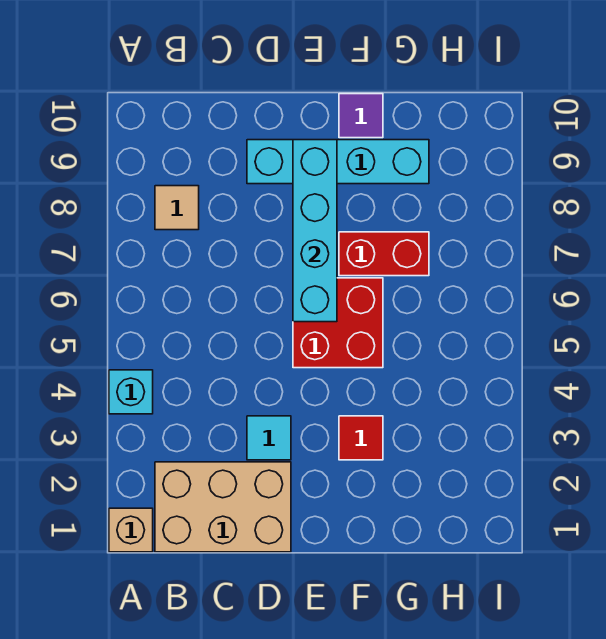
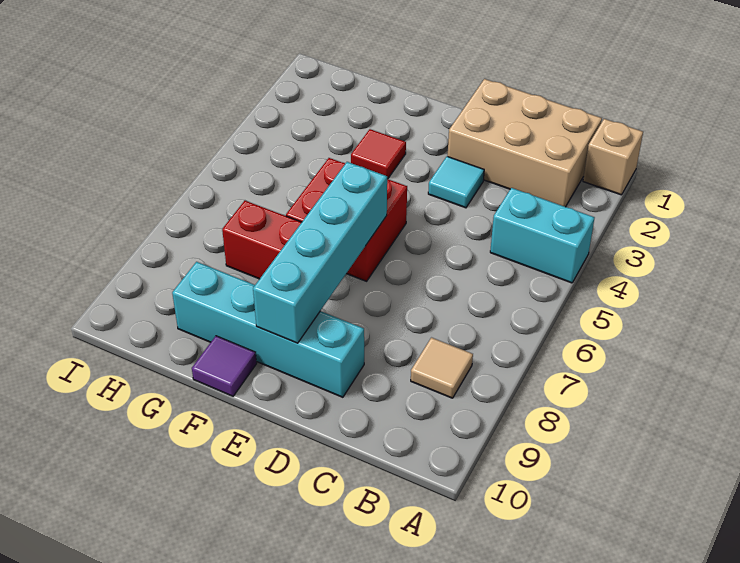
cyan 1x1 brick [109,370,153,414] -> cyan 1x2 brick [490,188,595,283]

